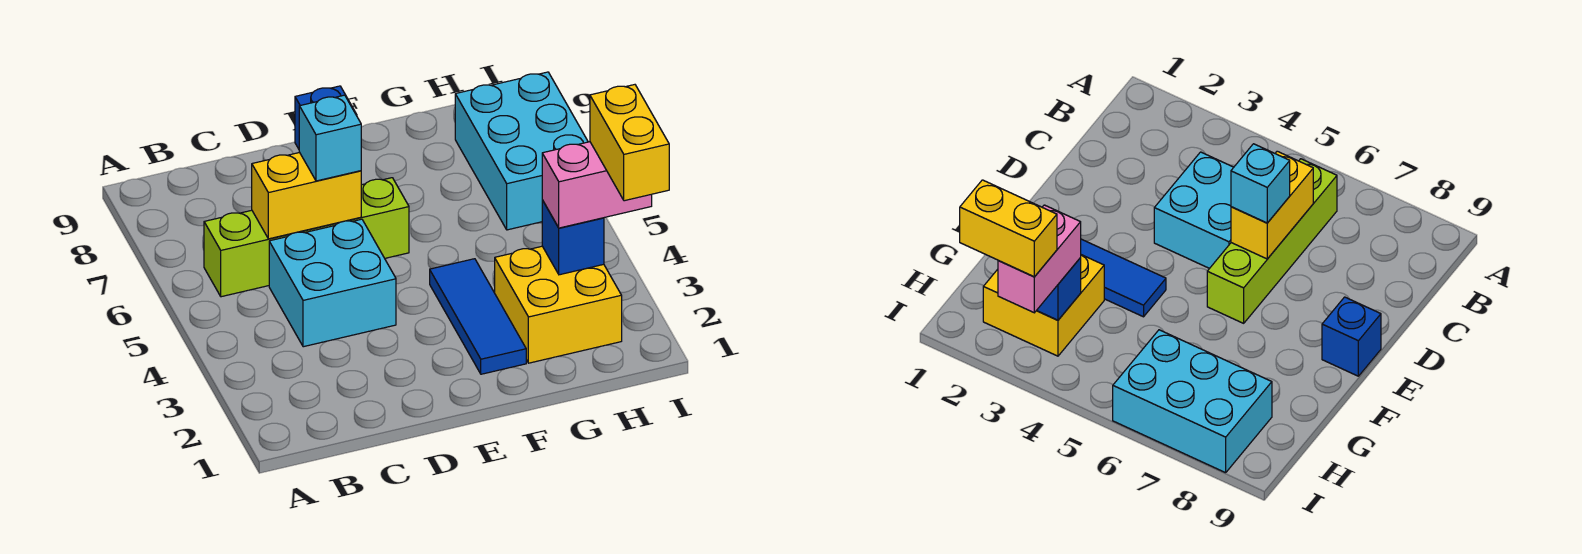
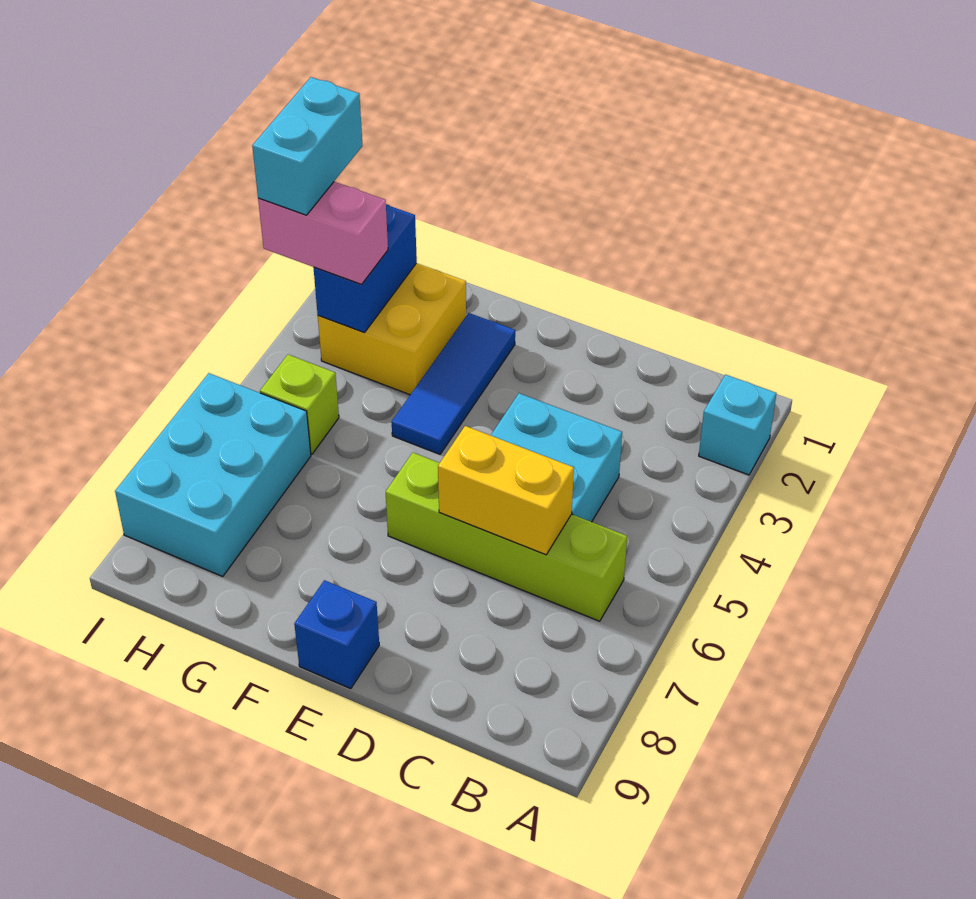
cyan 1x1 brick [299,95,361,181] -> cyan 1x1 brick moved to [699,375,776,475]
blue 1x1 brick [542,200,604,275] -> blue 1x2 brick [314,204,417,333]
none -> lime 1x1 brick [260,355,339,454]
yellow 1x2 brick [590,85,669,201] -> cyan 1x2 brick [252,77,363,215]

